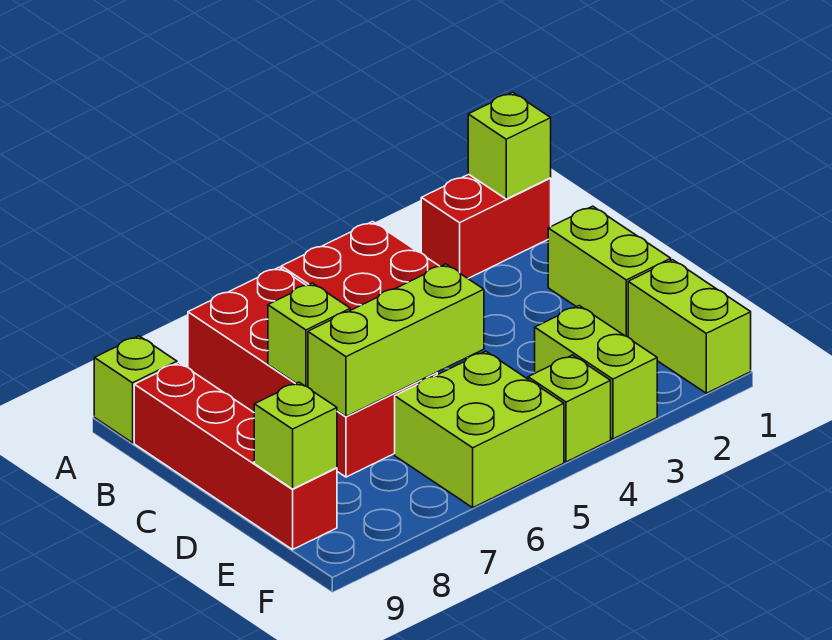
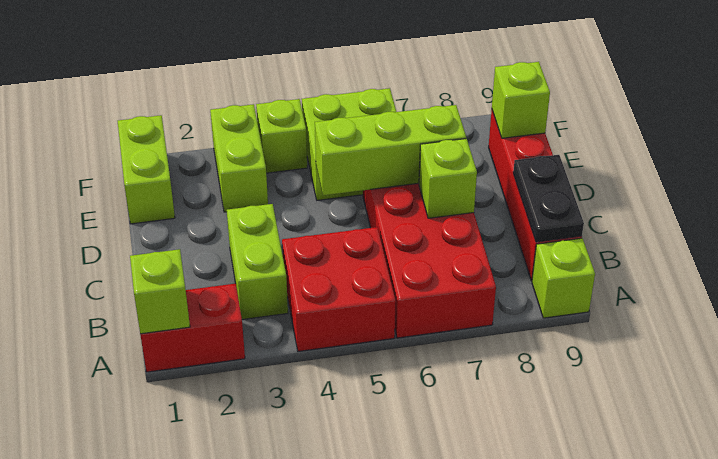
none -> black 1x2 plate [513,155,584,242]
lime 1x2 brick [548,206,671,337] -> lime 1x2 brick moved to [227,204,288,319]

